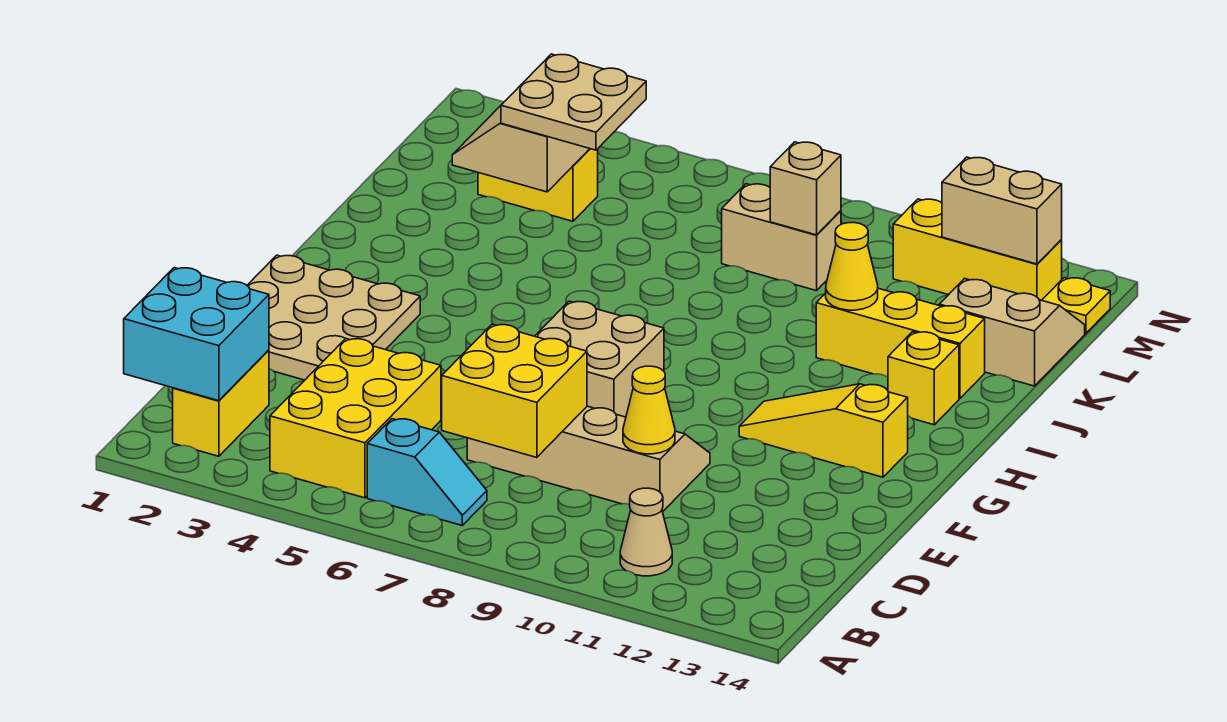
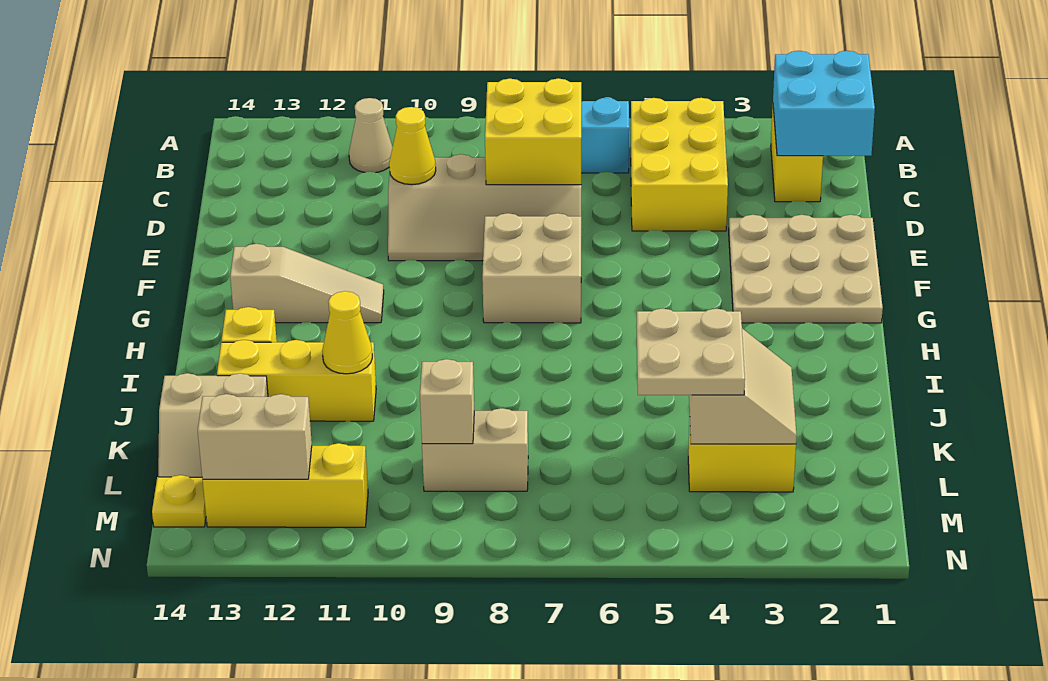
yellow 1x3 slope [739,384,908,477] -> tan 1x3 slope [230,244,384,323]

